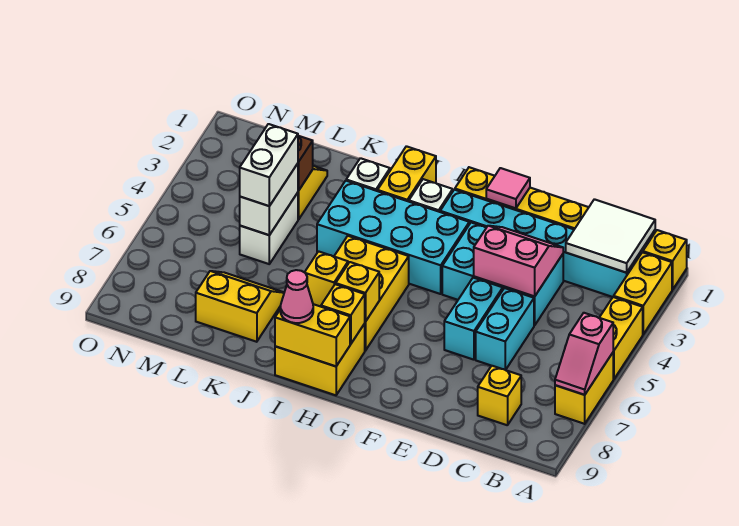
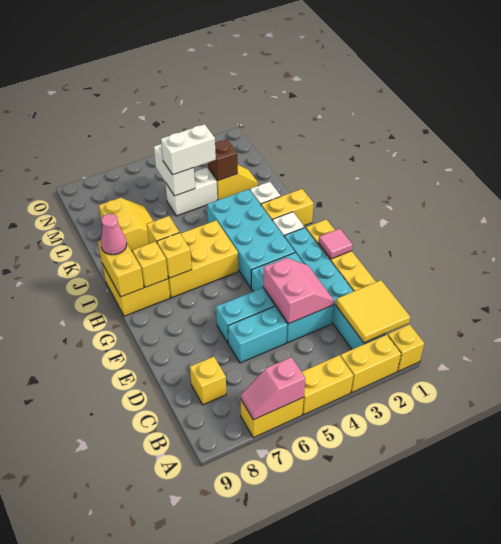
white 2x2 tile [566,199,655,273] -> yellow 2x2 tile [336,280,410,343]
white 1x2 brick [240,164,298,235] -> white 1x2 brick turned to [154,144,195,196]

